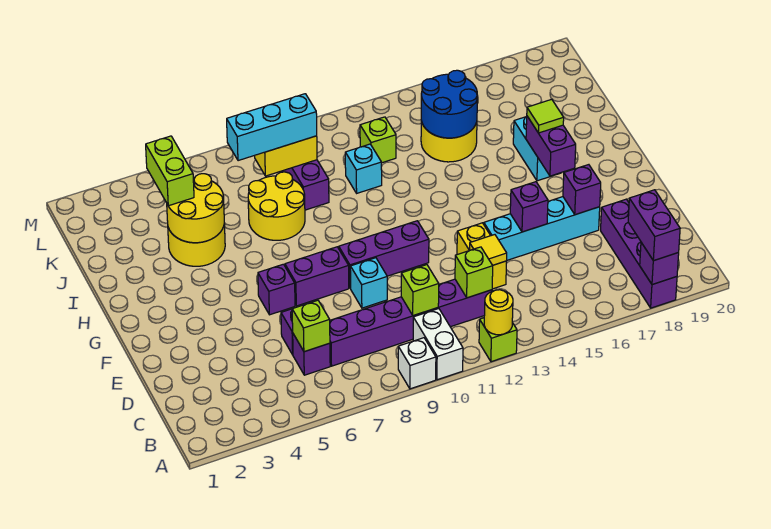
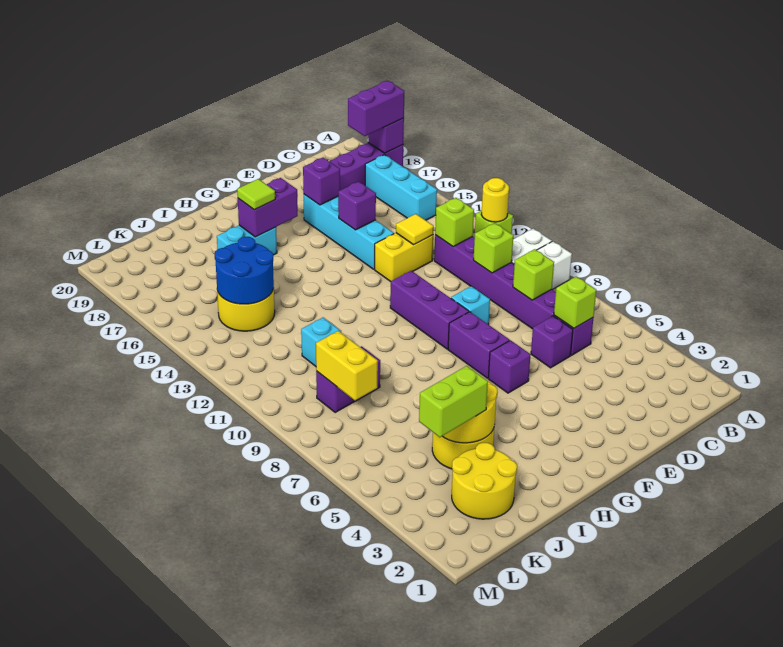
yellow 2x2 round brick [248,172,305,240] -> yellow 2x2 round brick moved to [452,443,517,519]
cyan 1x3 brick [227,94,317,161] -> cyan 1x3 brick moved to [365,155,437,220]
lime 1x1 brick [360,117,396,163] -> lime 1x1 brick moved to [513,249,554,300]

